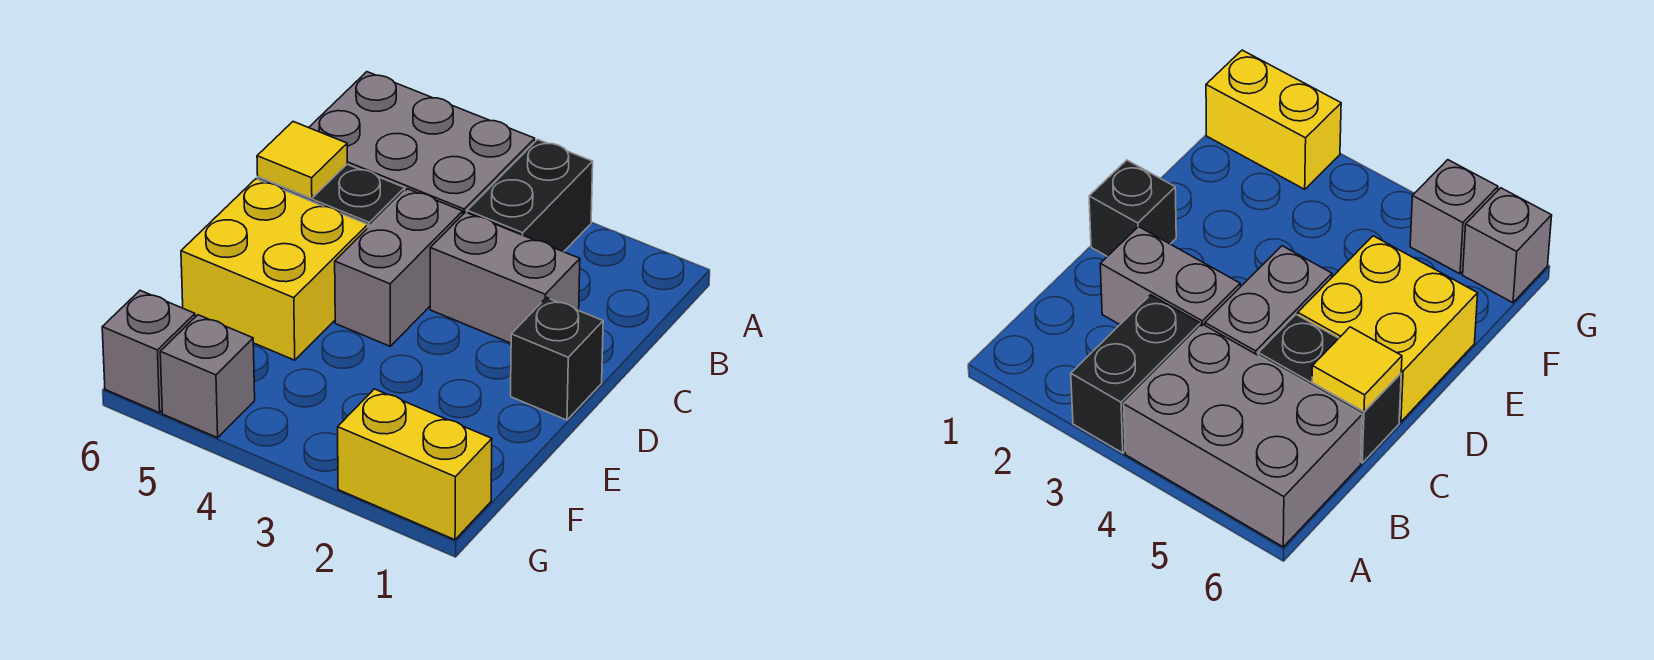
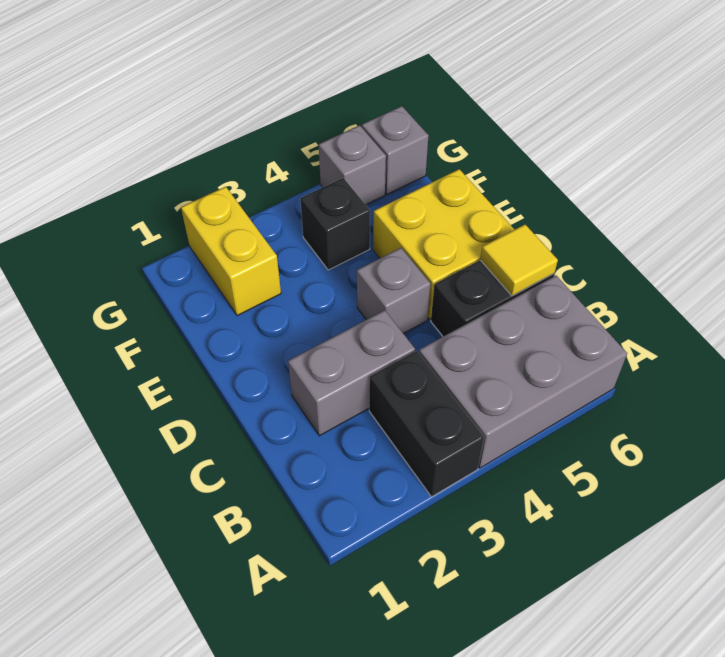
grey 1x2 brick [335,189,463,346] -> grey 1x1 brick [357,248,430,334]
black 1x1 brick [511,298,603,420] -> black 1x1 brick moved to [300,178,370,270]
yellow 1x2 brick [338,389,492,540] -> yellow 1x2 brick turned to [181,187,281,316]

